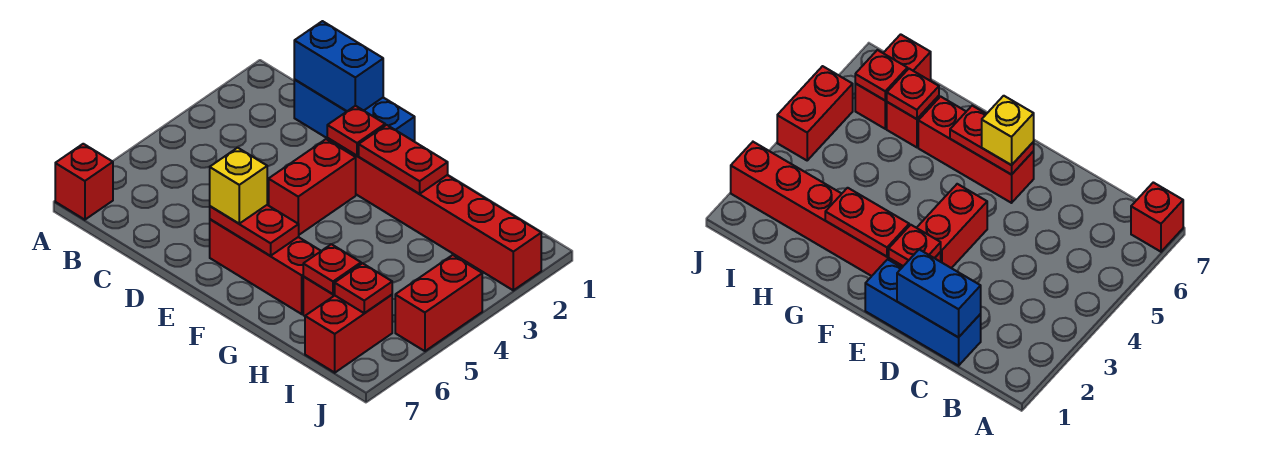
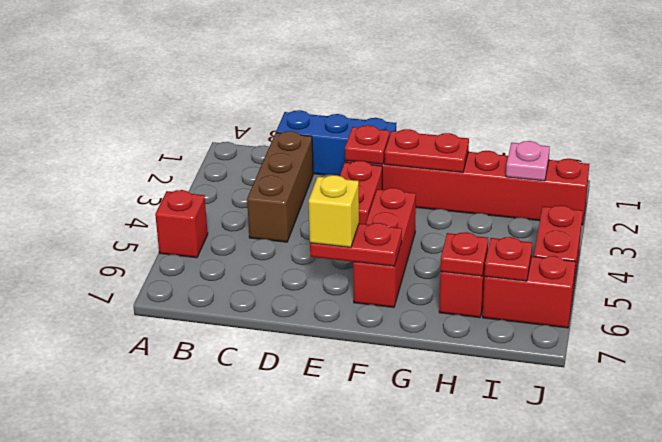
red 1x1 brick [55,144,113,220] -> red 1x1 brick moved to [155,190,208,258]
blue 1x2 brick [294,21,383,111] -> none
none -> brown 1x3 brick [247,131,313,242]
red 1x3 brick [210,219,321,314] -> red 1x3 brick turned to [353,188,416,307]
none -> pink 1x1 plate [506,141,550,181]
red 1x2 brick [305,295,392,373] -> red 1x2 brick turned to [483,256,576,328]

